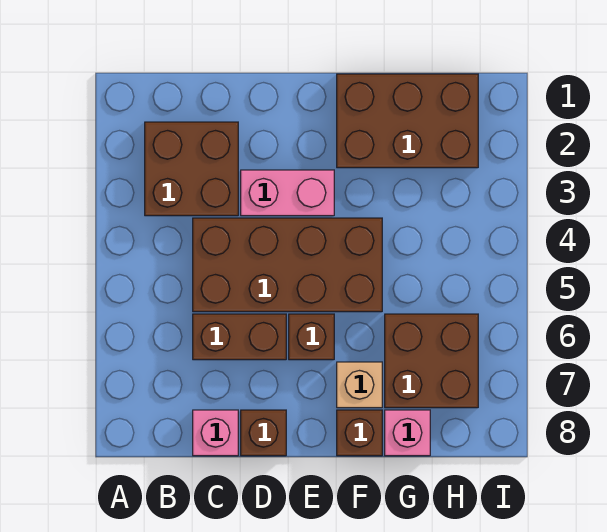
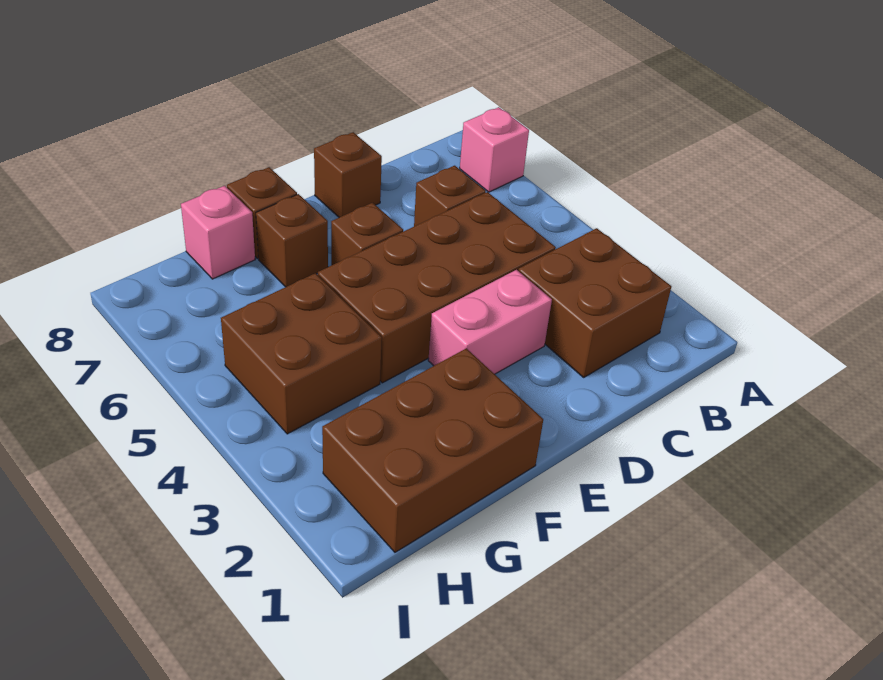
brown 1x2 brick [193,314,286,360] -> brown 1x1 brick [414,166,486,226]
pink 1x1 brick [193,410,238,456] -> pink 1x1 brick moved to [460,107,529,192]
tan 1x1 brick [337,362,382,408] -> brown 1x1 brick [256,194,328,287]
brown 2x2 brick [385,314,478,408] -> brown 2x2 brick moved to [221,273,382,434]

